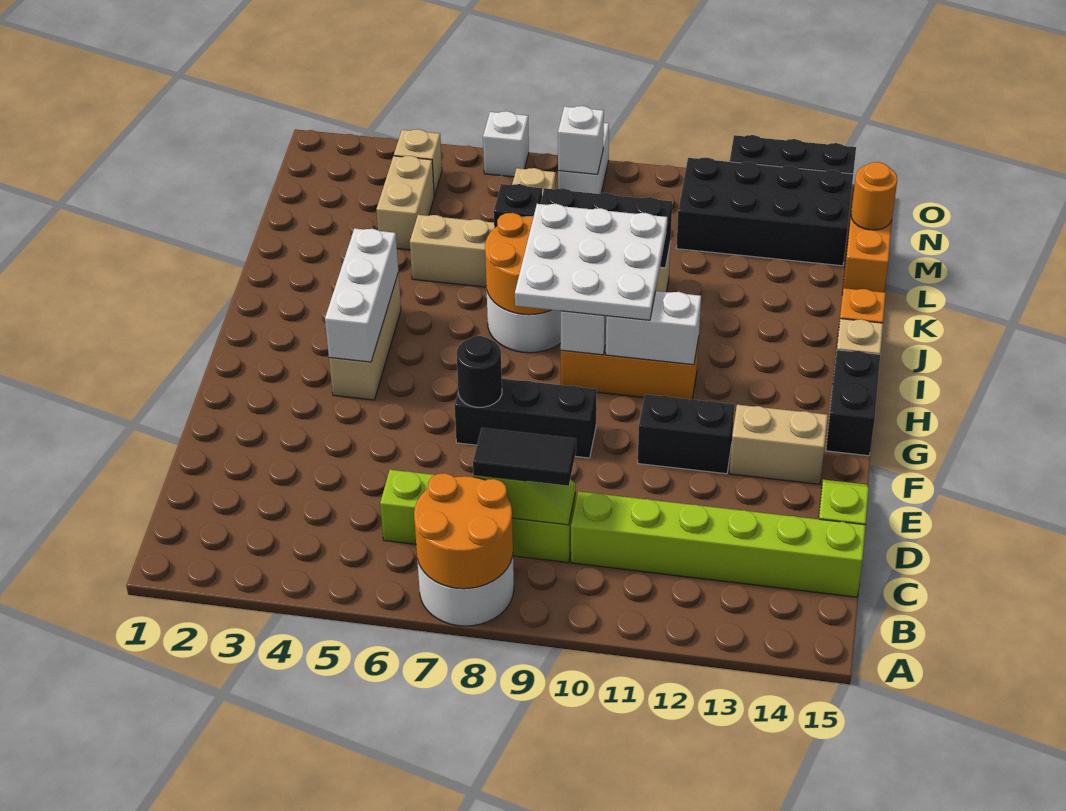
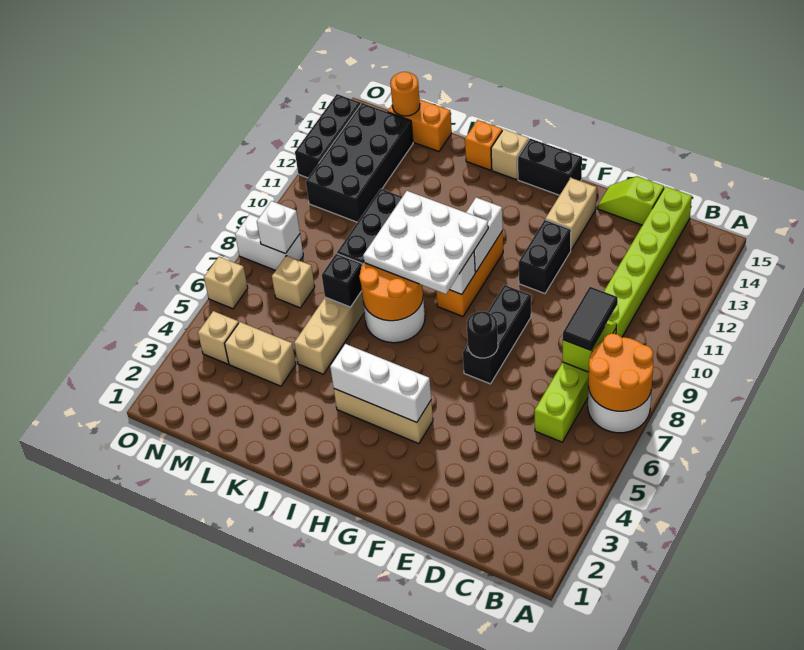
white 1x1 brick [483,111,529,177] -> tan 1x1 brick [204,257,248,309]

